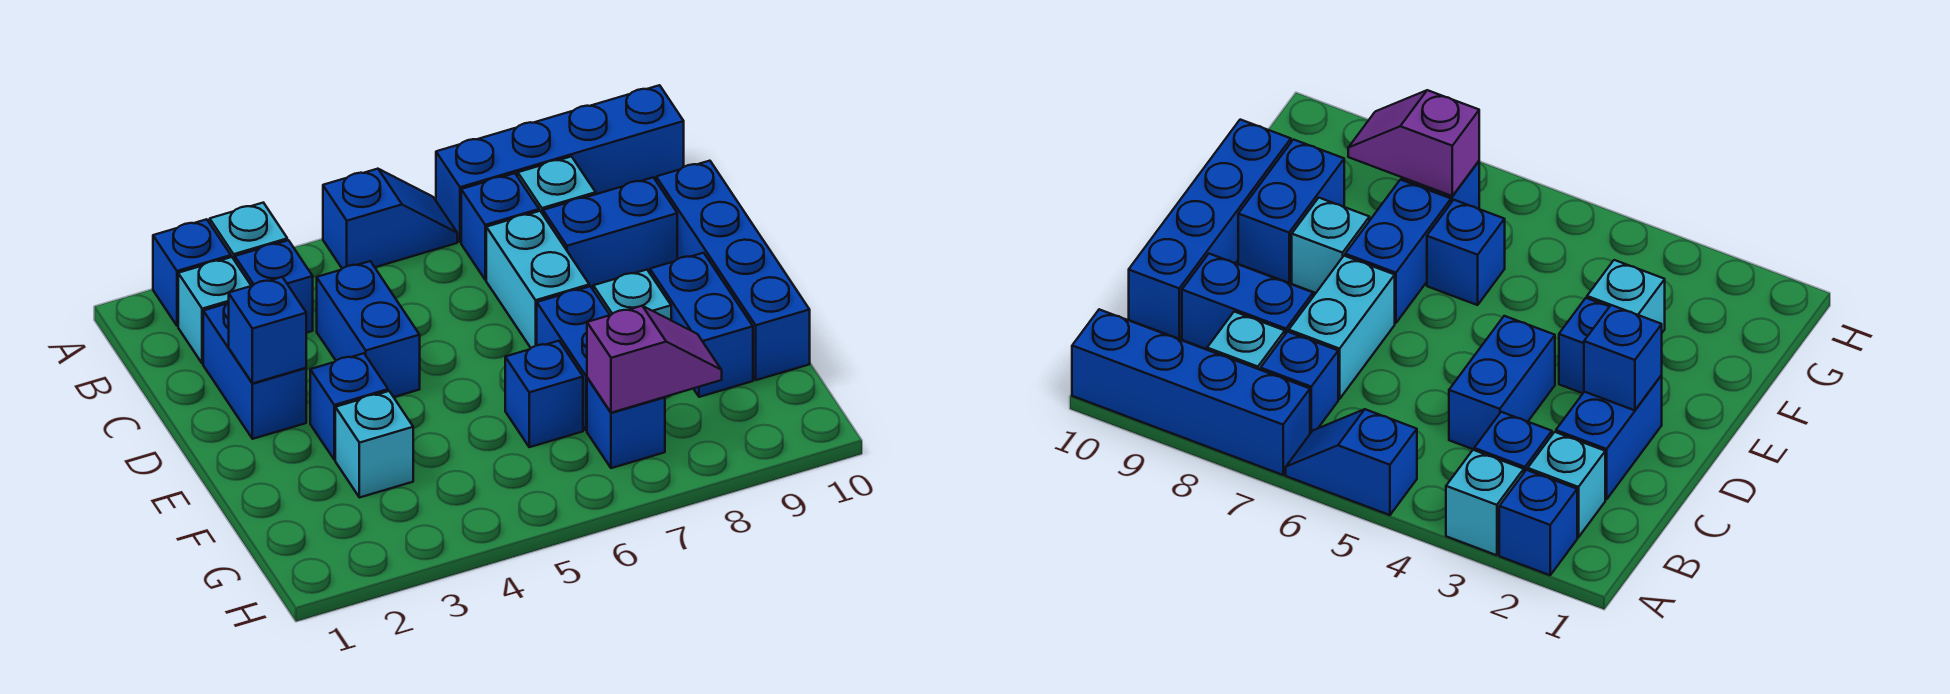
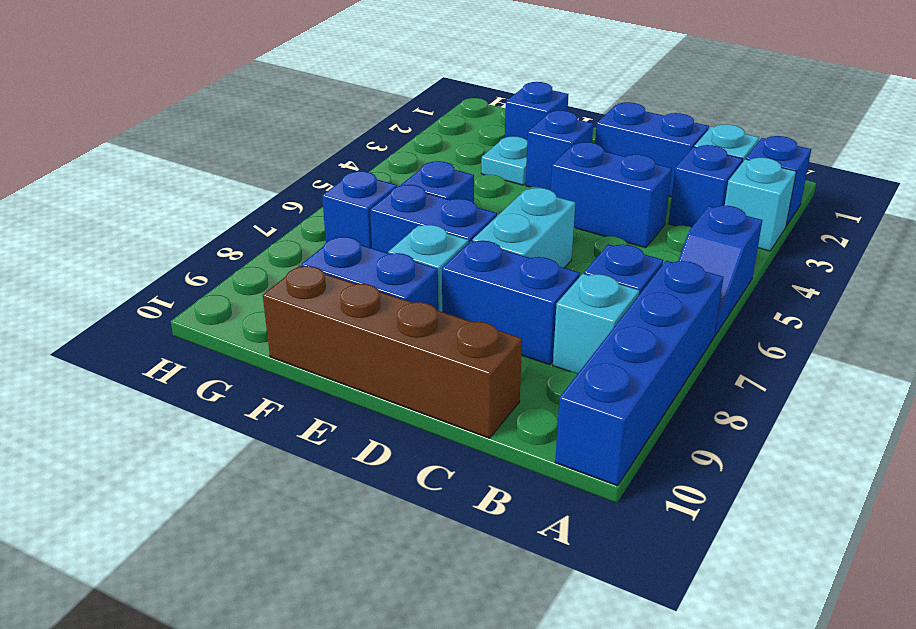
cyan 1x2 brick [486,211,589,348] -> cyan 1x2 brick turned to [473,188,575,268]
blue 1x2 brick [543,177,677,289] -> blue 1x2 brick turned to [442,241,580,365]
blue 1x4 brick [656,161,810,380] -> brown 1x4 brick [263,266,522,438]
blue 1x1 brick [229,277,306,383] -> blue 1x1 brick moved to [505,82,568,140]
cyan 1x1 brick [335,391,413,498] -> cyan 1x1 plate [481,136,527,185]
purple 1x2 slope [587,306,722,413] -> none

